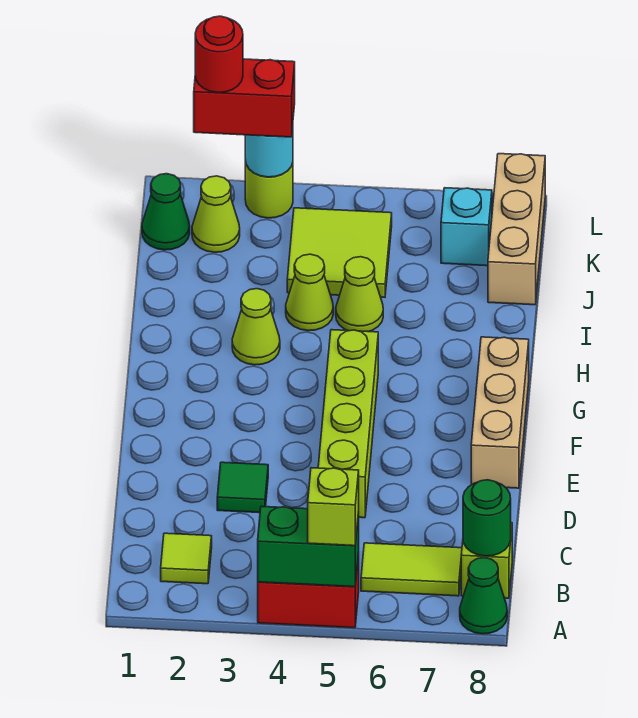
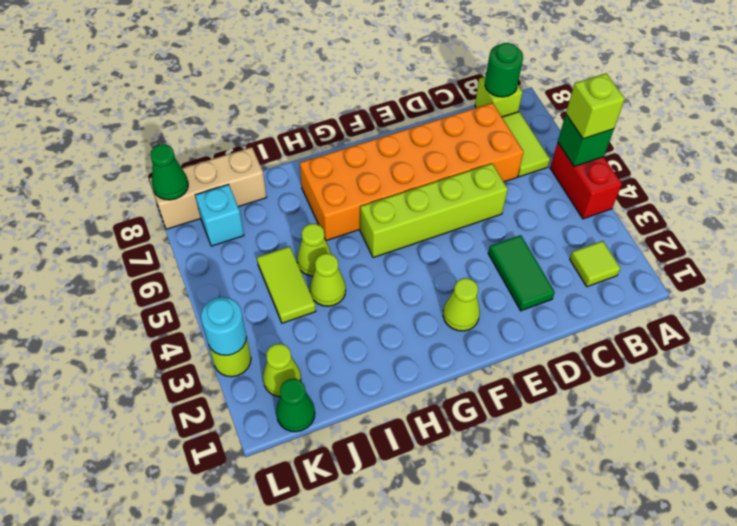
green 1x2 brick [258,506,359,587] -> green 1x1 brick [558,115,614,167]
green 1x1 cone [460,558,507,634] -> green 1x1 cone moved to [151,144,188,200]
none -> orange 2x6 brick [300,103,523,241]
green 1x1 tile [217,462,268,513] -> green 1x2 tile [488,235,555,311]
tan 1x3 brick [471,337,529,488] -> none
lime 1x1 cone [232,289,280,365] -> lime 1x1 cone moved to [443,278,480,331]
lime 2x2 tile [287,208,392,297] -> lime 1x2 tile [257,246,316,323]
red 1x2 brick [194,59,295,137] -> none
red 1x1 round brick [195,16,243,93] -> none

